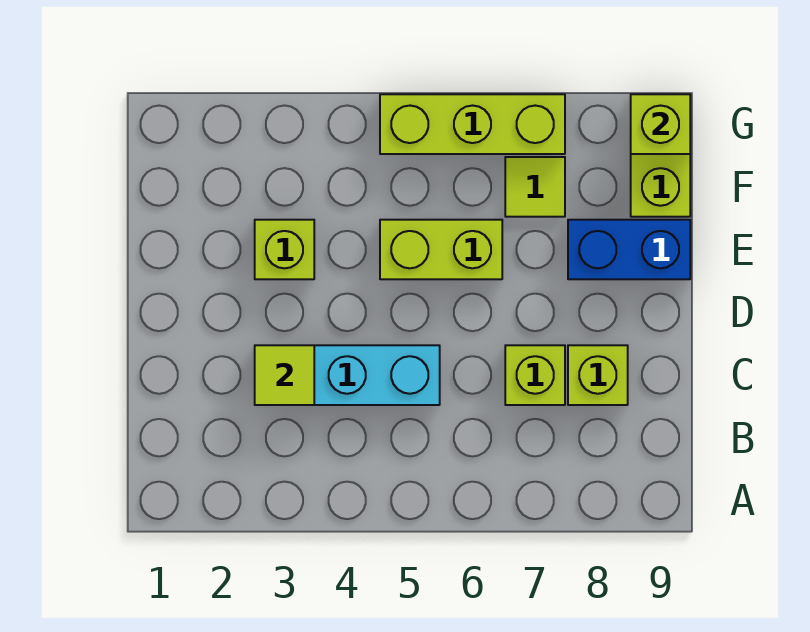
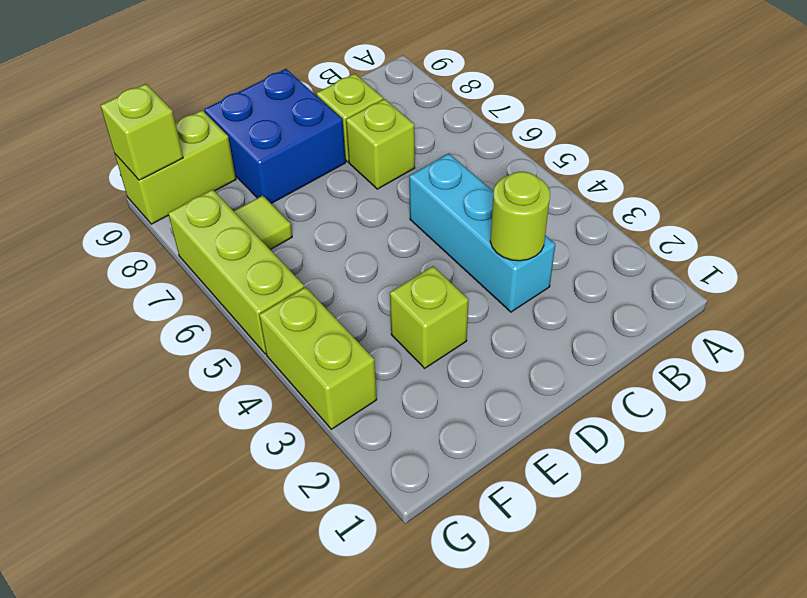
lime 1x1 tile [255,345,314,405] -> lime 1x1 round brick [490,172,550,261]
lime 1x2 brick [380,220,502,279] -> lime 1x2 brick moved to [259,287,377,429]
blue 1x2 brick [568,220,690,279] -> blue 2x2 brick [204,69,346,204]

